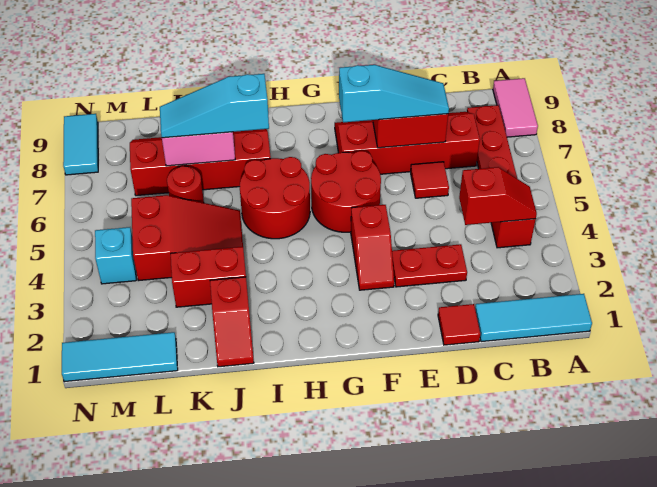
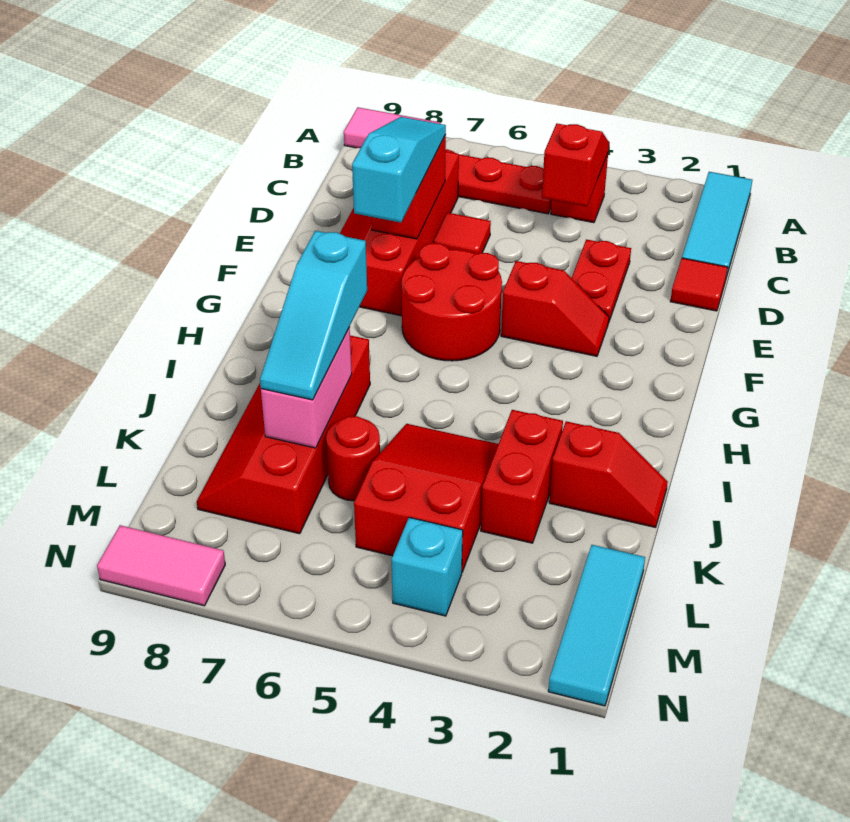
red 2x2 round brick [240,157,310,239] -> none
cyan 1x2 tile [63,114,98,175] -> pink 1x2 tile [97,525,225,606]

